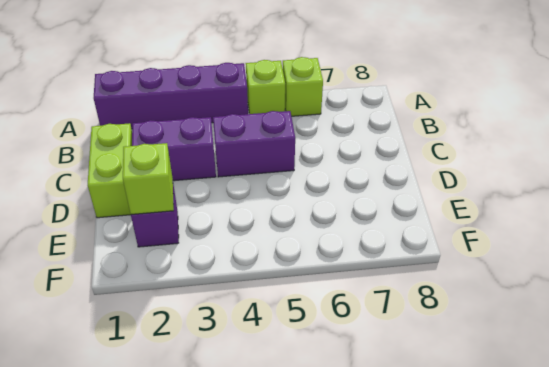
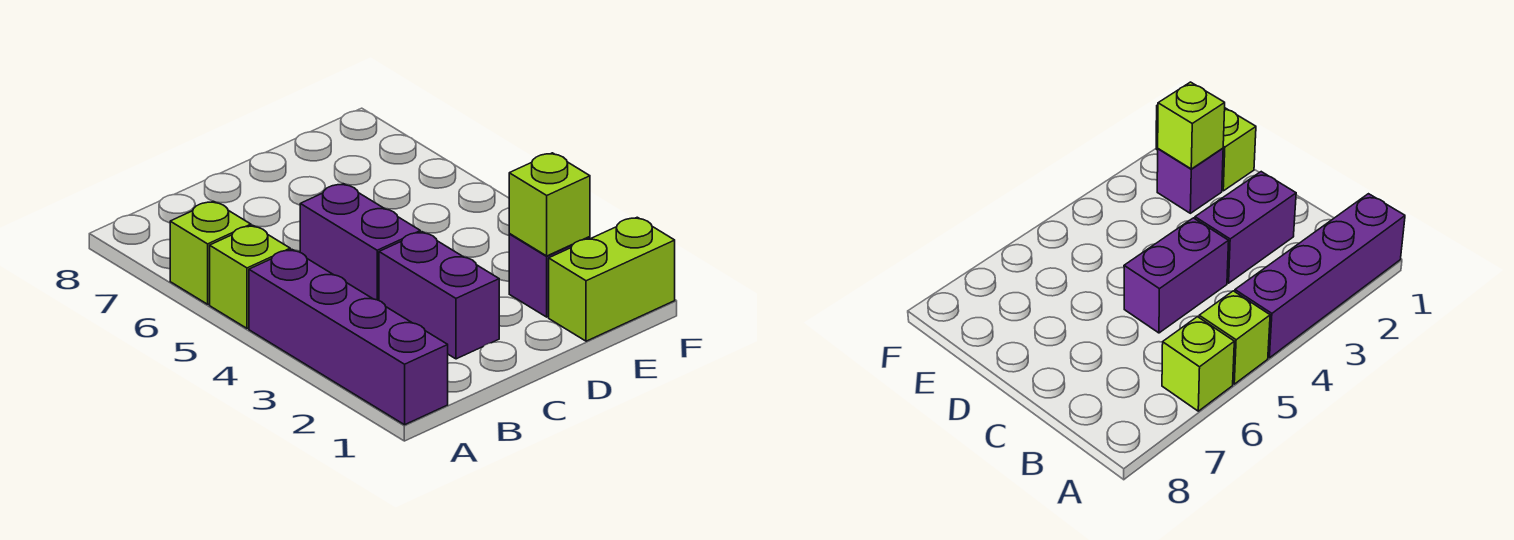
lime 1x2 brick [88,123,132,218] -> lime 1x2 brick moved to [549,217,675,341]

